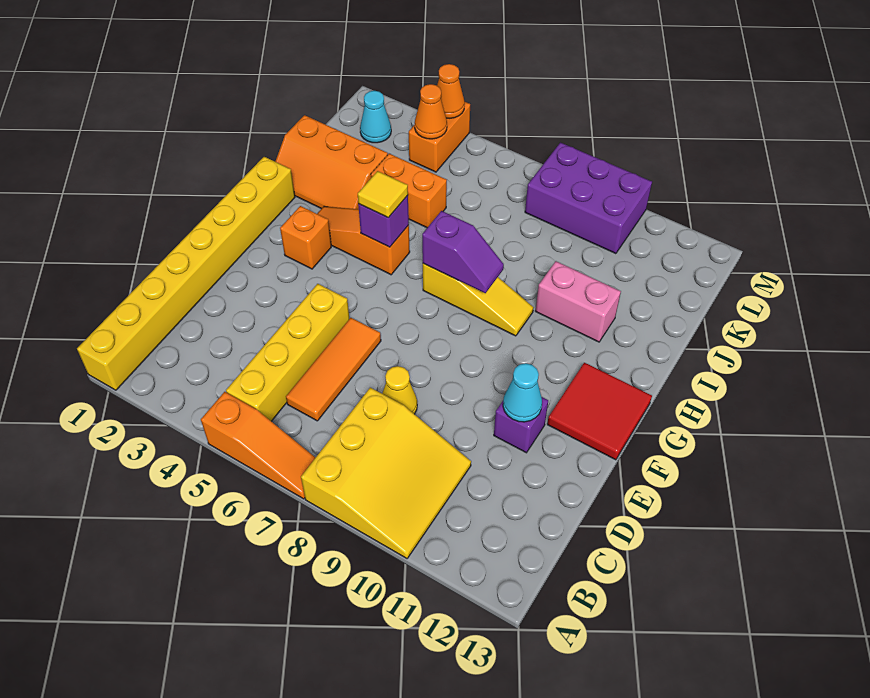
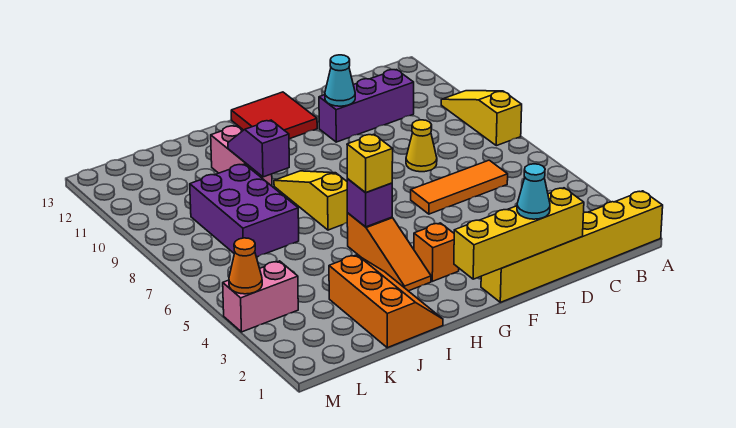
yellow 1x8 brick [77,157,295,390] -> yellow 1x6 brick [481,191,663,302]
orange 1x3 slope [201,392,315,499] -> none
yellow 3x3 slope [301,388,471,558] -> yellow 1x3 slope [441,91,522,146]
yellow 1x4 brick [226,284,349,421] -> yellow 1x4 brick moved to [454,188,584,279]
purple 1x1 brick [494,397,548,453] -> purple 1x3 brick [319,70,414,142]
yellow 1x1 tile [358,171,408,218] -> yellow 1x1 brick [347,134,393,193]
purple 1x2 slope [422,211,504,293] -> purple 1x2 slope moved to [228,120,289,177]
orange 1x2 brick [371,153,447,228] -> none
cyan 1x1 cone [360,91,391,143] -> cyan 1x1 cone moved to [517,164,550,219]
orange 1x2 brick [409,102,470,172] -> pink 1x2 brick [223,261,298,332]
orange 1x1 cone [415,84,447,139] -> none
purple 2x3 brick [525,143,652,254] -> purple 2x3 brick moved to [190,164,299,257]

